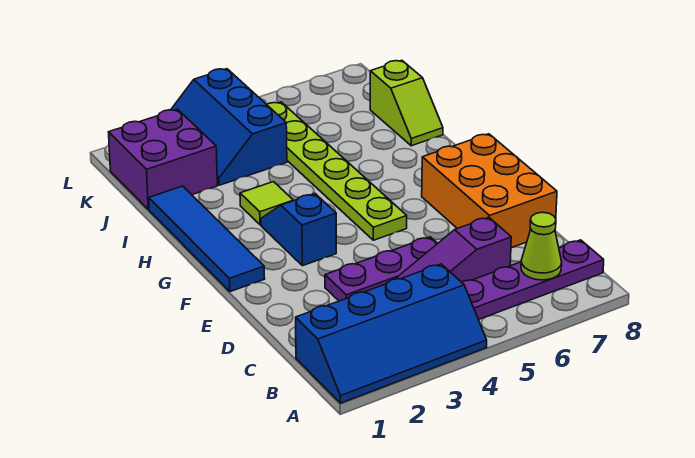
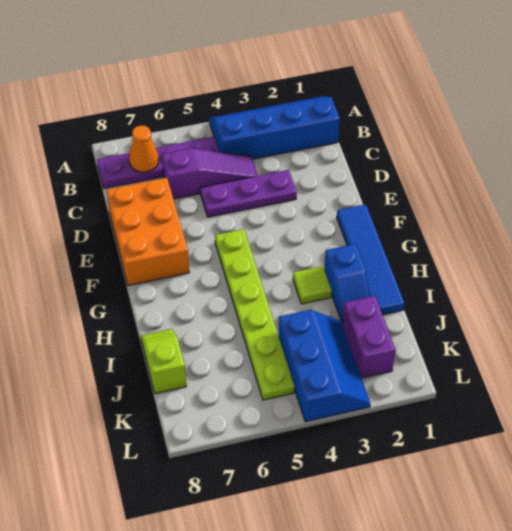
lime 1x1 cone [521,212,562,280] -> orange 1x1 cone [129,126,159,172]
blue 1x2 slope [261,194,336,266] -> blue 1x2 slope moved to [324,244,370,323]
purple 2x2 brick [109,109,217,209] -> purple 1x2 brick [342,296,395,378]

